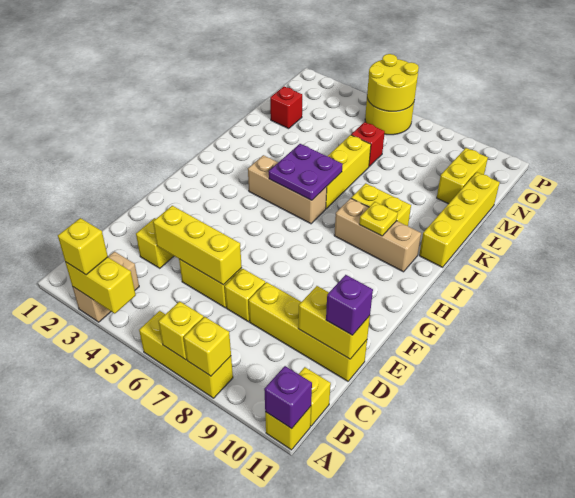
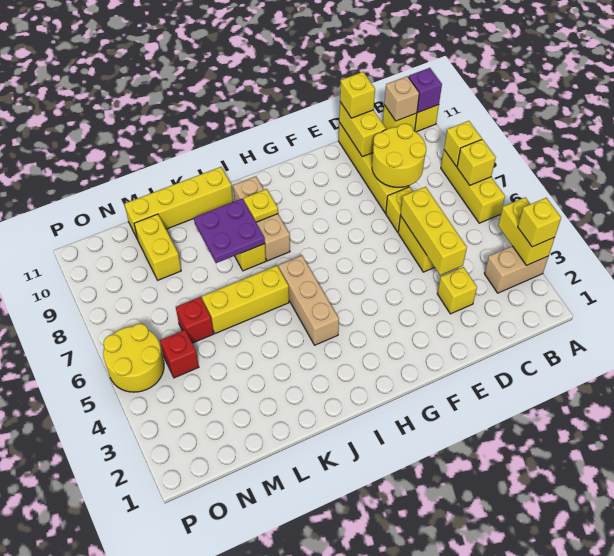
none -> tan 1x1 brick [384,76,419,121]
purple 1x1 brick [326,275,373,335] -> yellow 1x1 brick [340,72,375,118]
purple 2x2 plate [269,144,343,200] -> purple 2x2 plate moved to [194,199,265,263]
red 1x1 brick [270,86,302,129] -> red 1x1 brick moved to [160,330,199,378]
yellow 1x2 brick [437,148,488,204] -> yellow 1x2 brick turned to [134,214,181,280]
yellow 2x2 round brick [367,54,419,111] -> yellow 2x2 round brick moved to [372,124,426,187]

